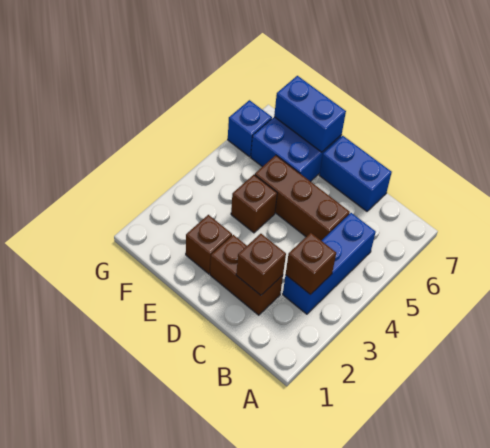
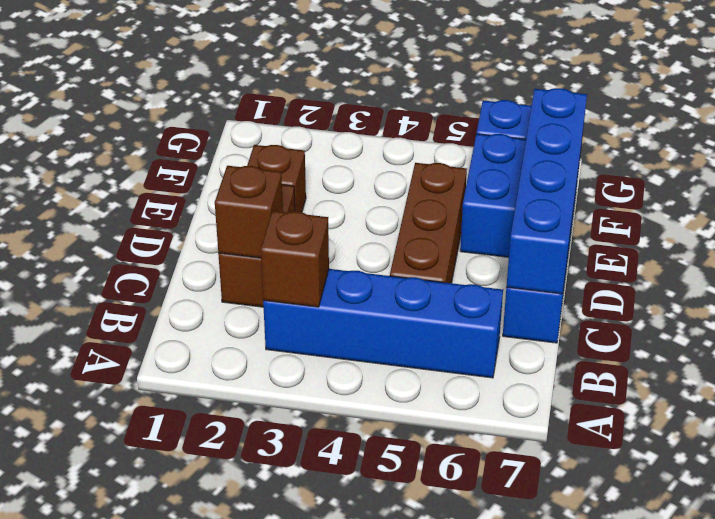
blue 1x3 brick [283,213,376,314] -> blue 1x4 brick [263,269,503,378]
brown 1x1 brick [231,175,277,233] -> none
blue 1x2 brick [274,76,346,152] -> blue 1x4 brick [507,88,587,294]

